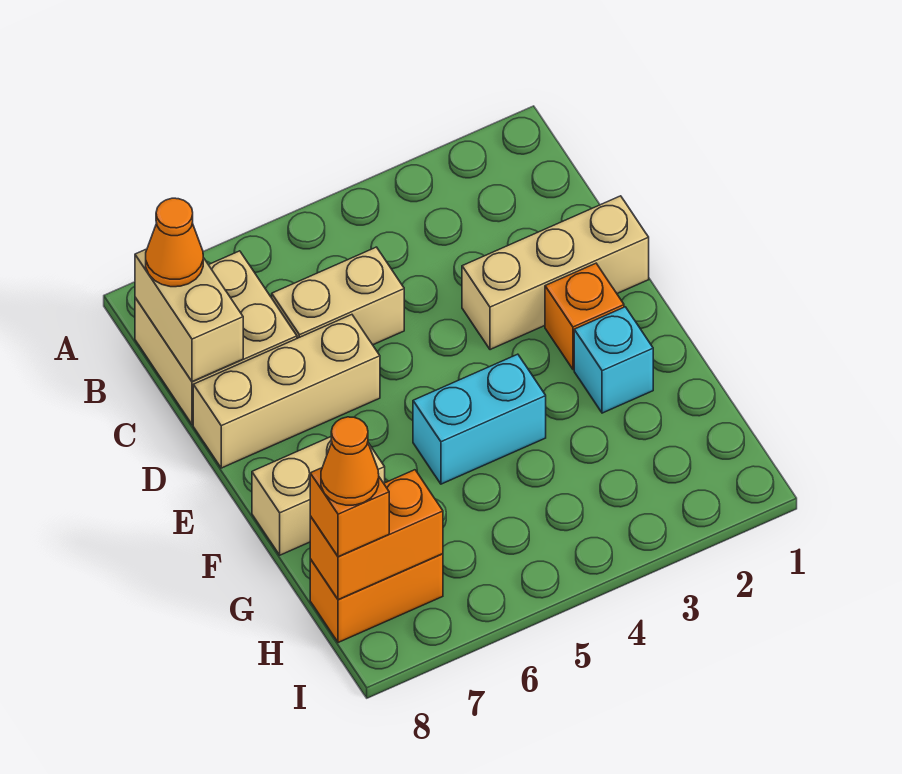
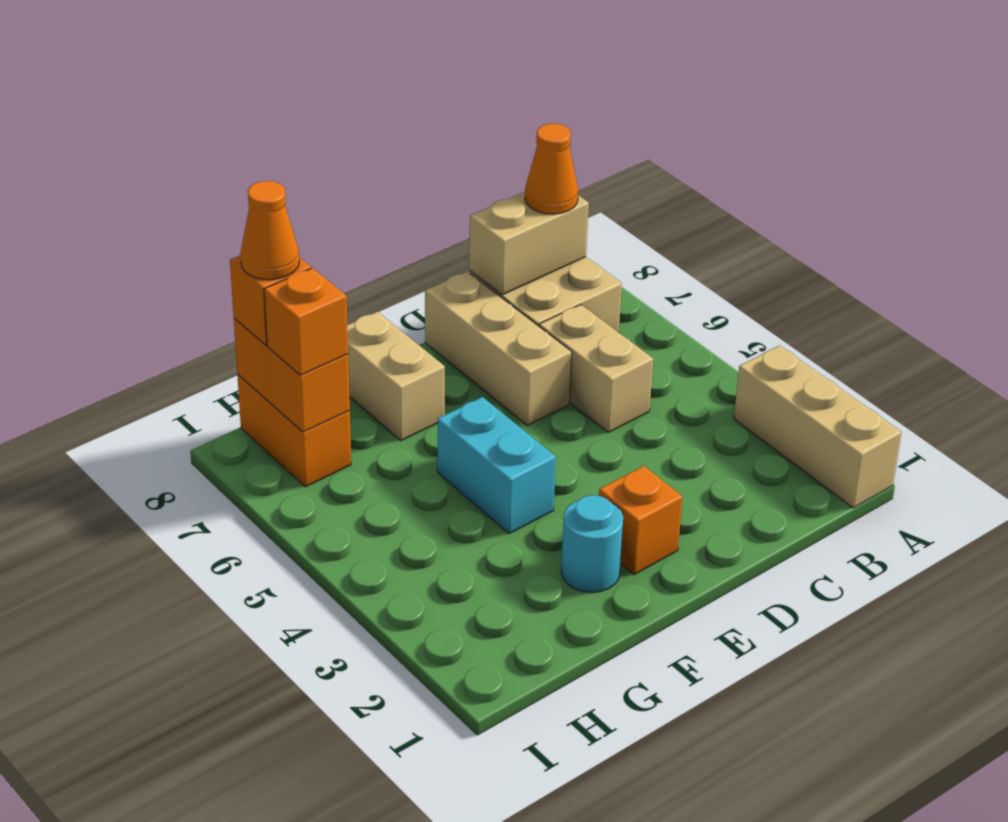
tan 1x3 brick [462,196,649,350] -> tan 1x3 brick moved to [734,346,902,508]
cyan 1x1 brick [574,307,653,413] -> cyan 1x1 round brick [561,495,623,592]
none -> orange 1x1 brick [264,268,348,375]

